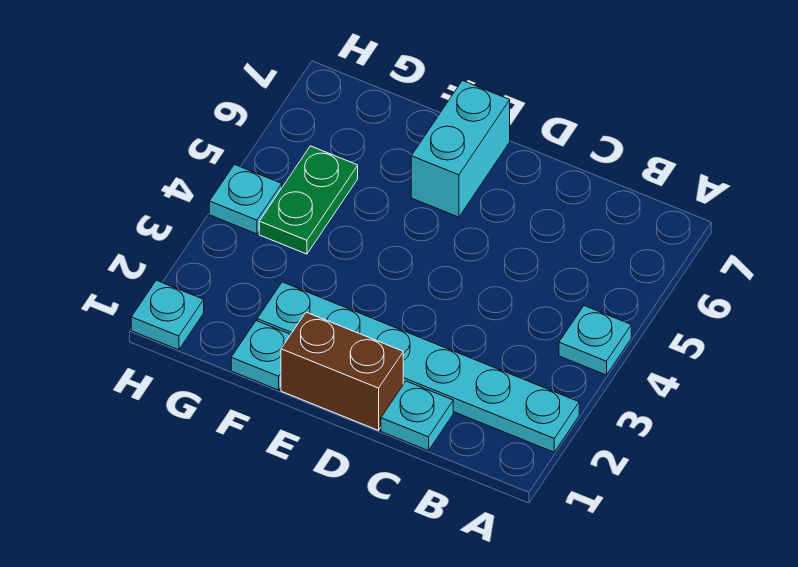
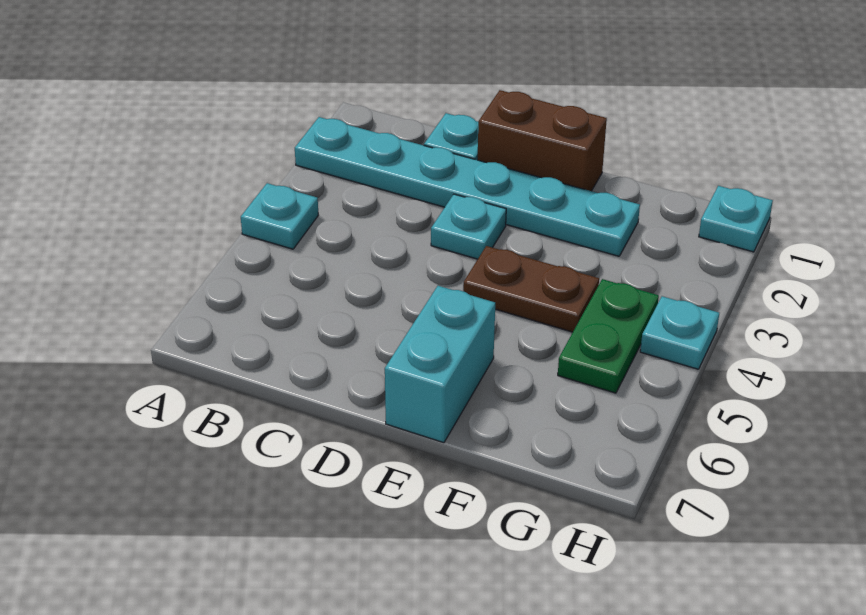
none -> brown 1x2 plate [463,246,599,332]
cyan 1x1 plate [231,321,291,390] -> cyan 1x1 plate moved to [431,194,506,259]

